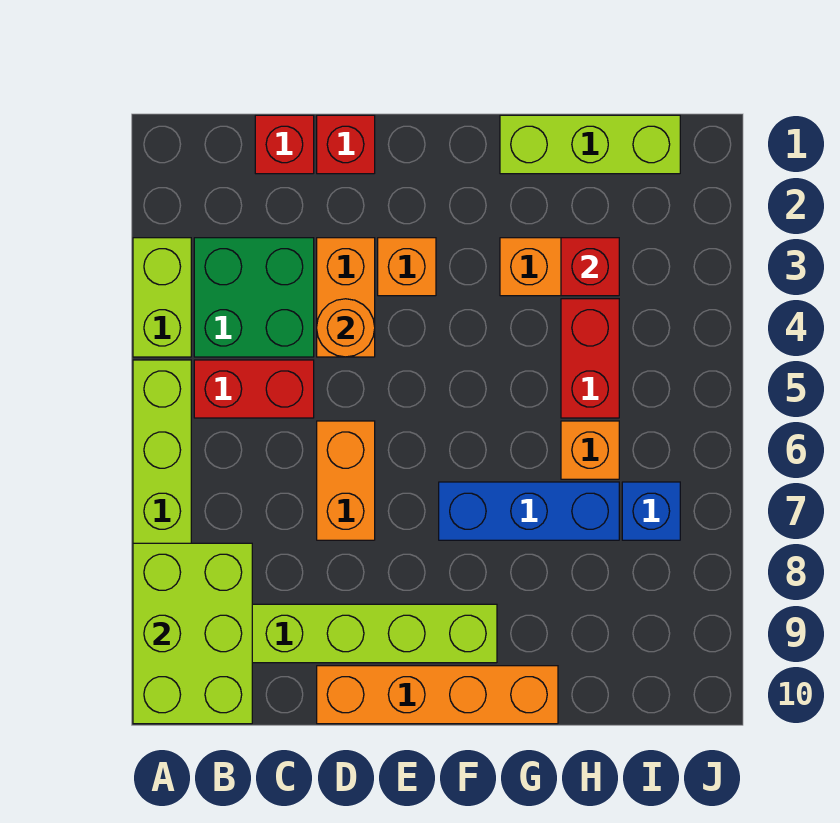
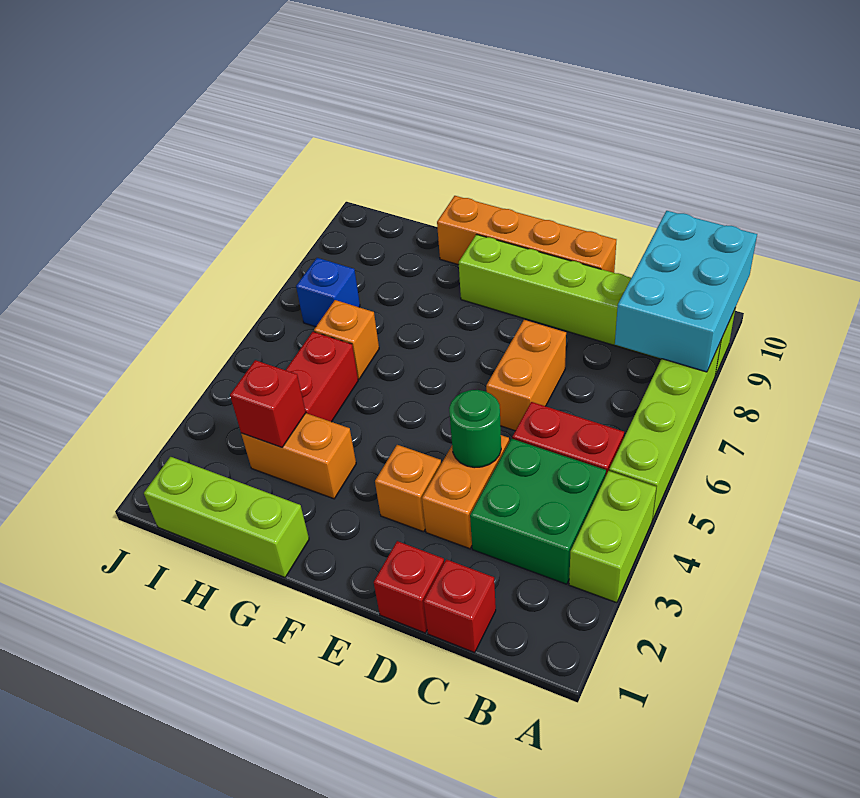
lime 2x3 brick [133,543,252,724] -> cyan 2x3 brick [615,211,757,372]
orange 1x1 round brick [317,299,375,357] -> green 1x1 round brick [449,390,501,468]
blue 1x3 brick [439,482,619,540] -> none

